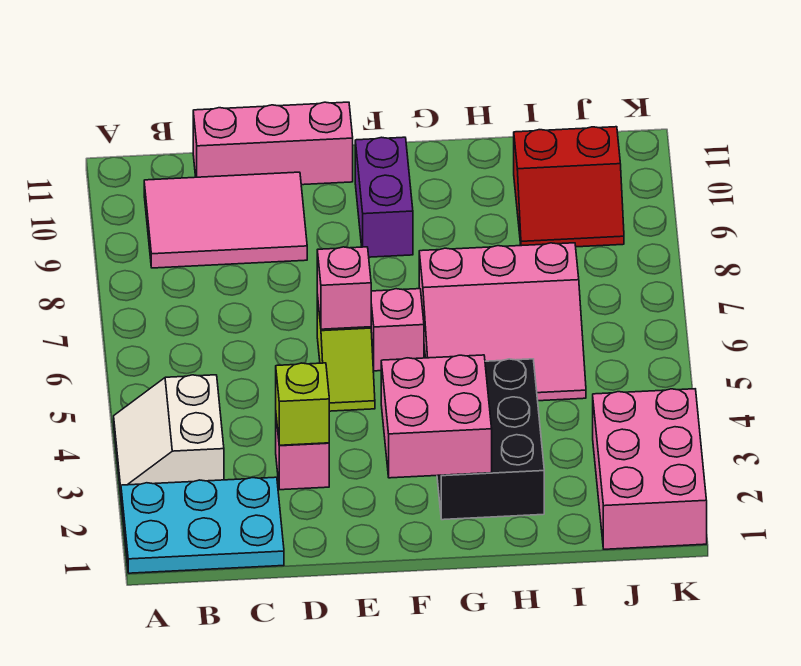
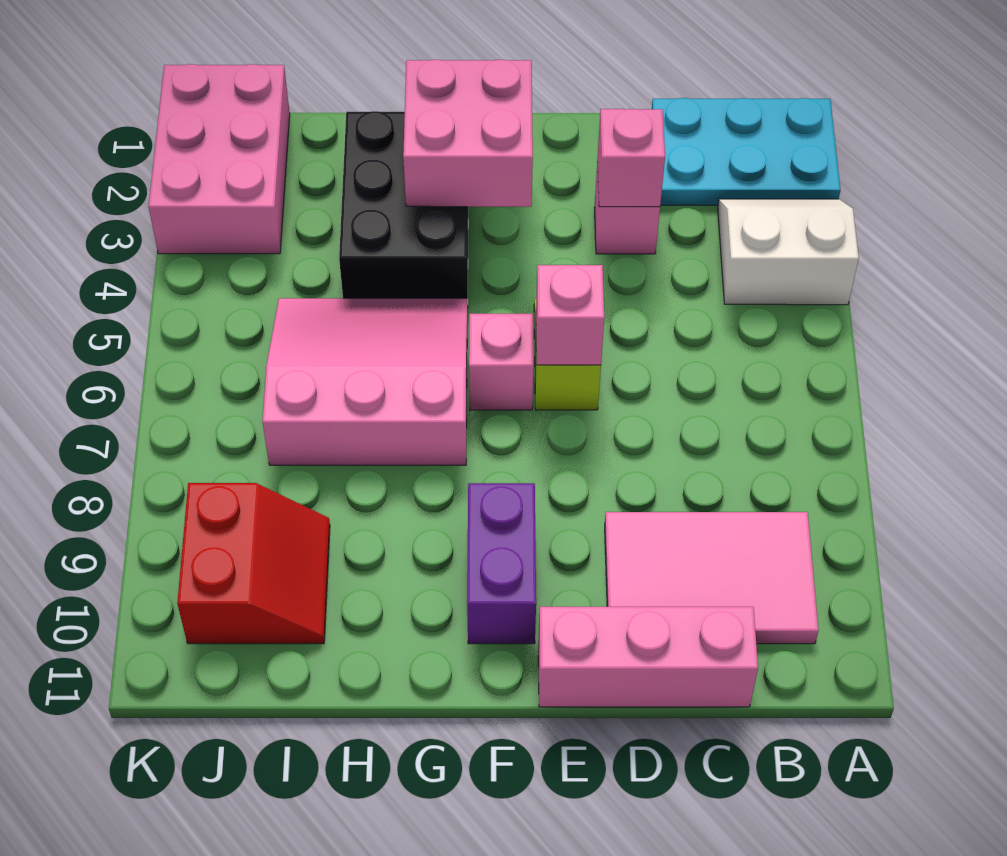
white 2x2 slope [114,375,224,494] -> white 2x2 slope turned to [718,199,859,305]
lime 1x1 brick [276,363,329,445] -> pink 1x1 brick [597,109,665,207]
red 2x2 slope [514,127,624,247] -> red 2x2 slope turned to [177,483,330,644]

